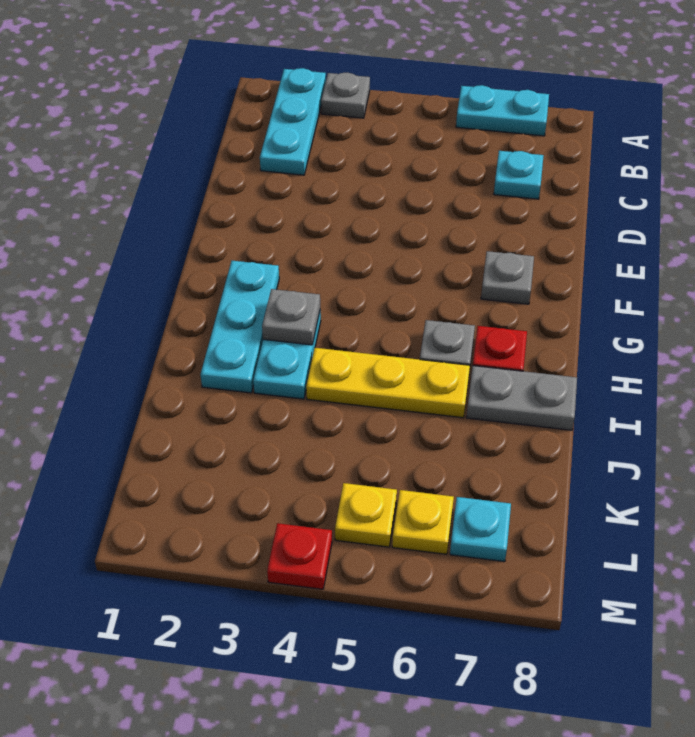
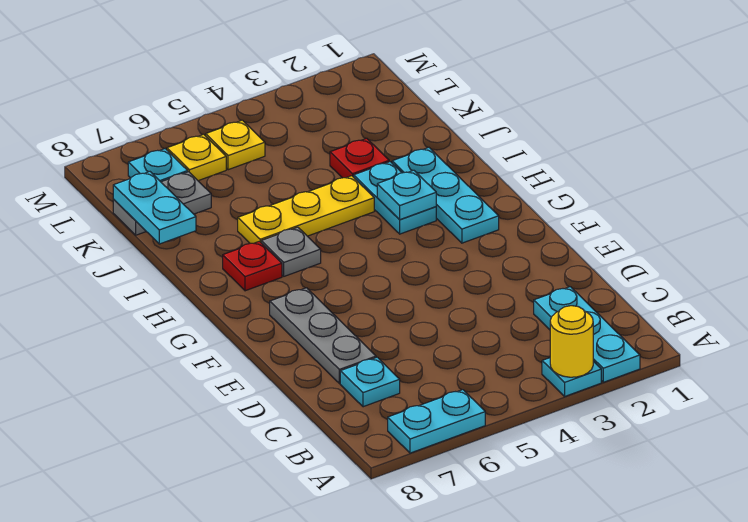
grey 1x1 plate [321,73,370,118] -> cyan 1x1 plate [542,358,601,396]
none -> yellow 1x1 round brick [550,306,593,377]
grey 1x1 plate [481,251,534,304] -> grey 1x3 plate [270,288,376,383]
grey 1x1 plate [262,289,320,345] -> cyan 1x1 plate [377,170,436,220]
grey 1x2 plate [467,366,577,430] -> grey 1x2 plate moved to [113,172,211,235]
none -> cyan 1x2 plate [113,172,196,244]
red 1x1 plate [267,523,332,589] -> red 1x1 plate moved to [330,138,389,178]

